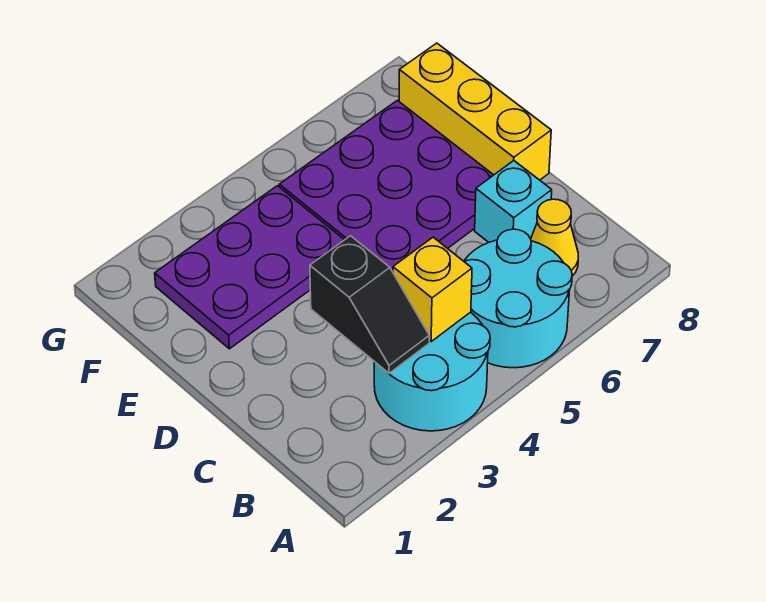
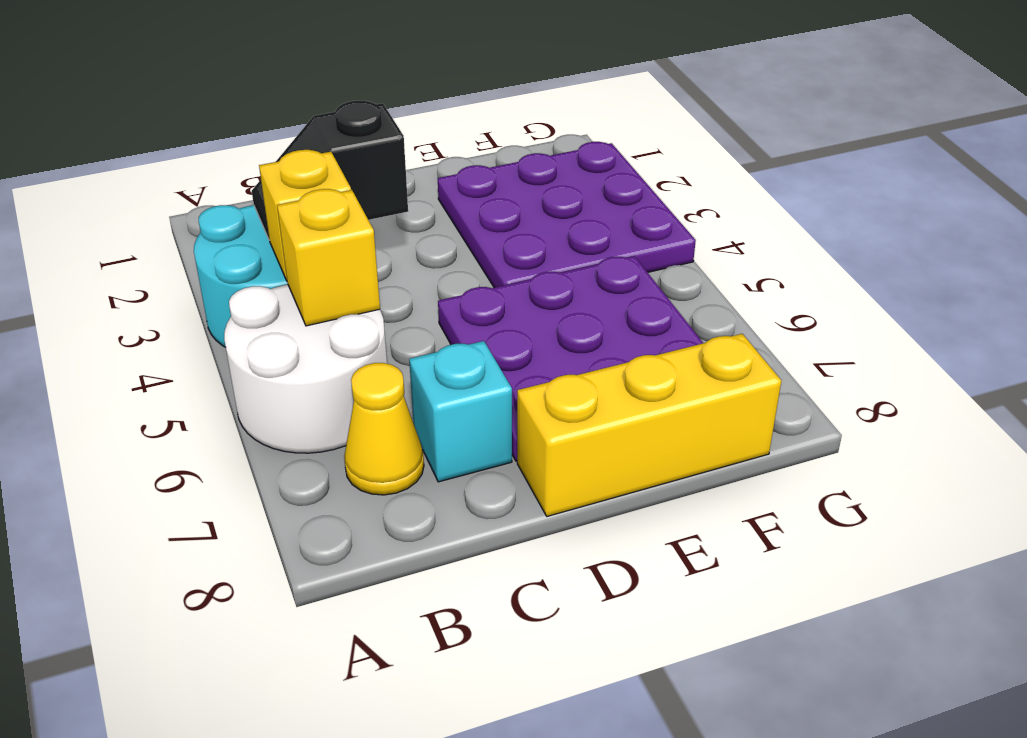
cyan 2x2 round brick [464,229,572,368] -> white 2x2 round brick [224,284,387,453]
none -> yellow 1x1 brick [277,189,380,326]
purple 2x3 plate [155,186,344,349] -> purple 3x3 plate [438,142,696,288]

